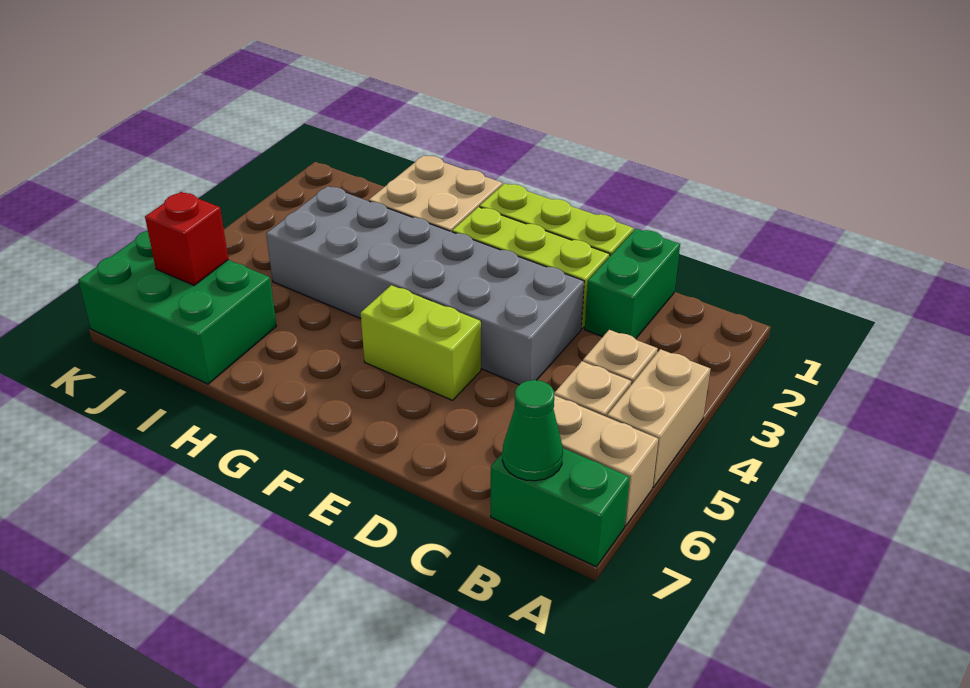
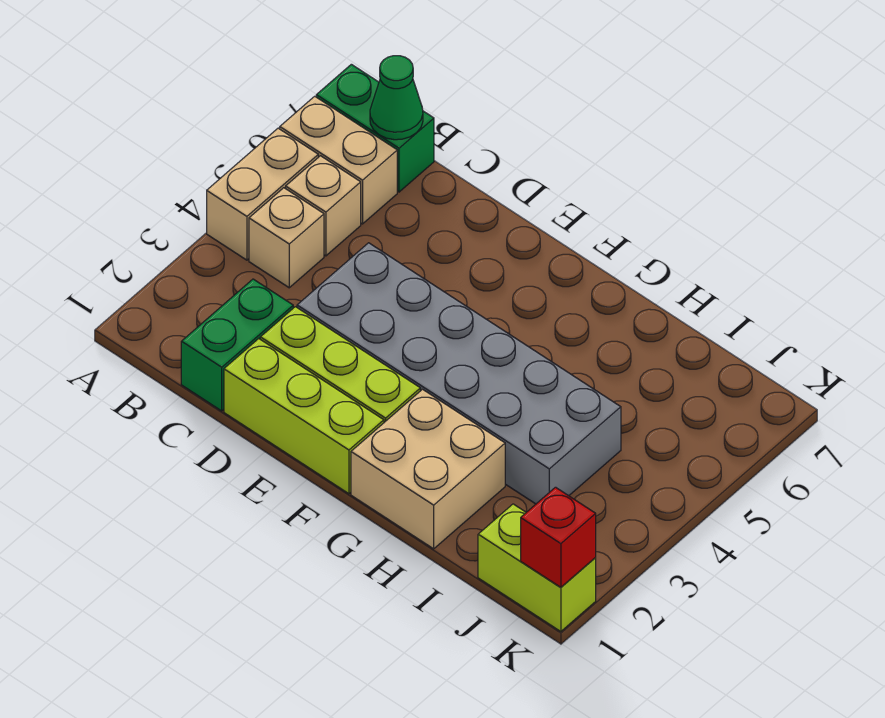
lime 1x2 brick [361,285,481,400] -> lime 1x2 brick moved to [478,504,596,632]
green 2x3 brick [78,231,276,384] -> none
red 1x1 brick [145,192,228,285] -> red 1x1 brick moved to [521,487,596,587]

